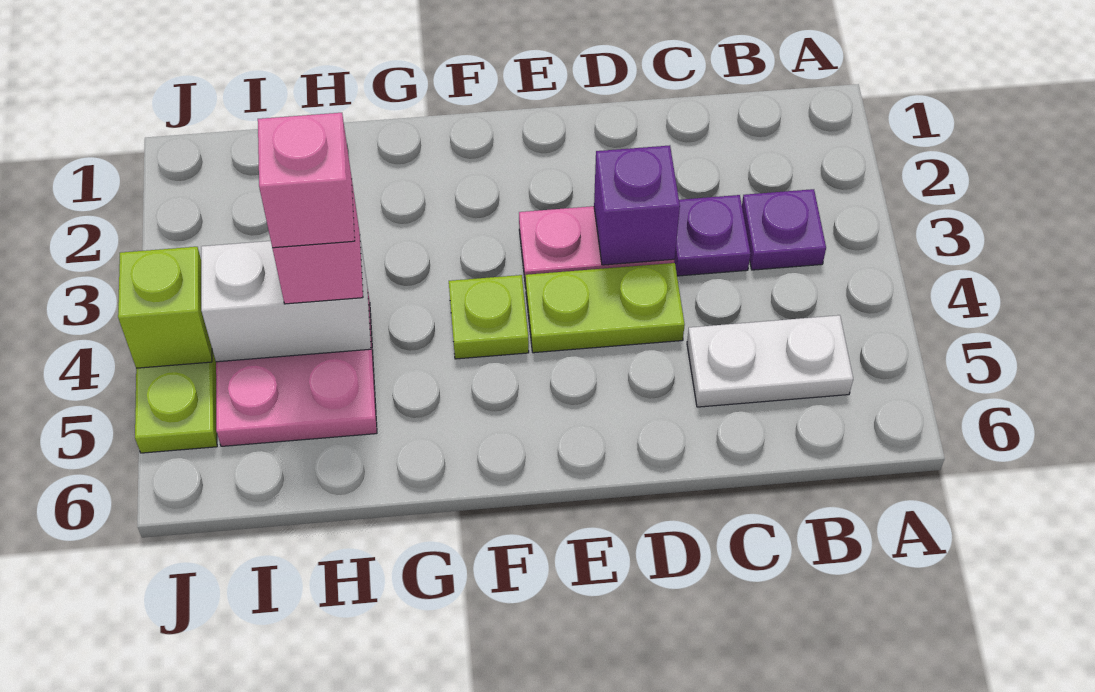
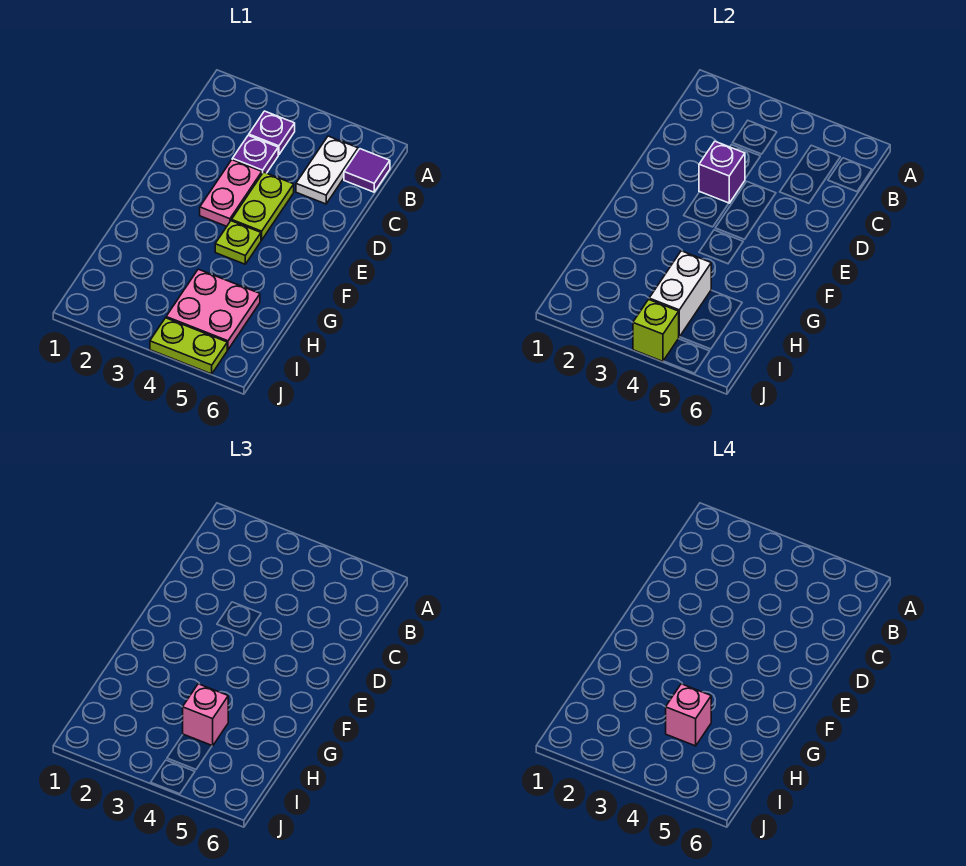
none -> purple 1x1 tile [344,149,390,192]

